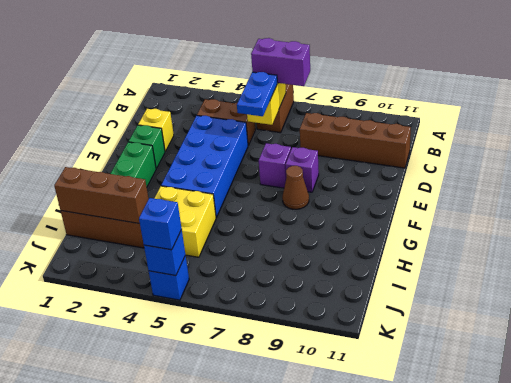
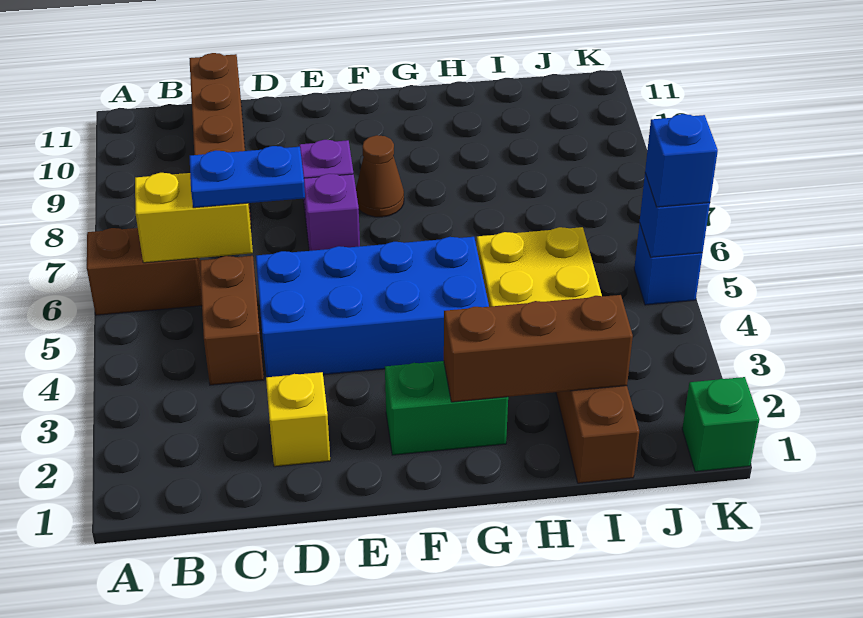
purple 1x2 brick [251,38,310,86] -> none
green 1x1 brick [129,125,165,169] -> green 1x1 brick moved to [682,377,759,472]
brown 1x3 brick [54,167,149,223] -> brown 1x3 brick turned to [444,295,633,402]

